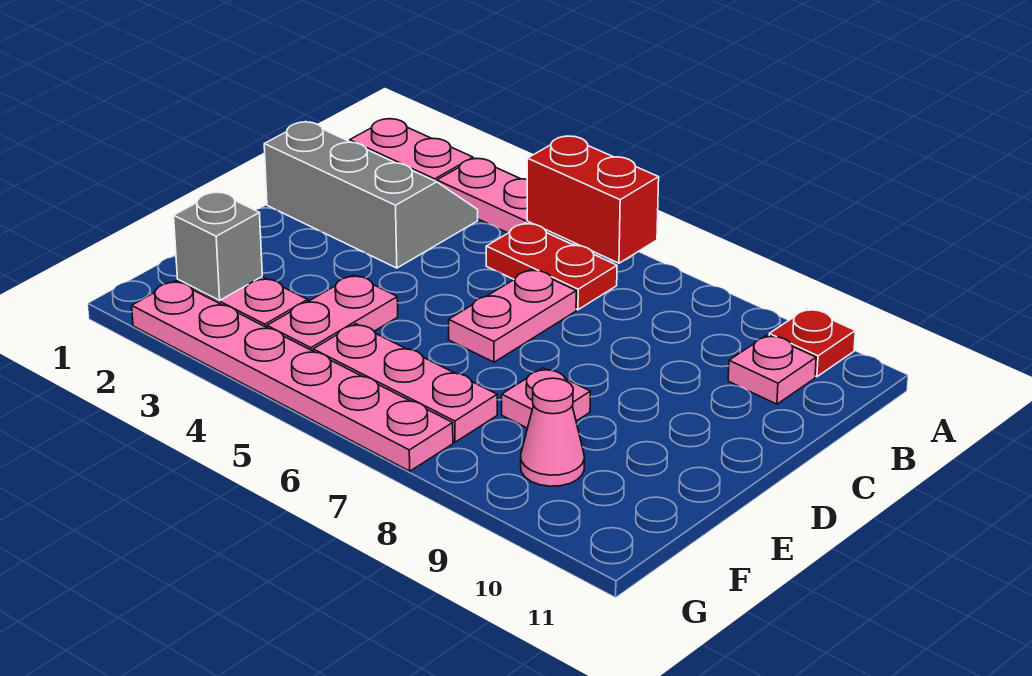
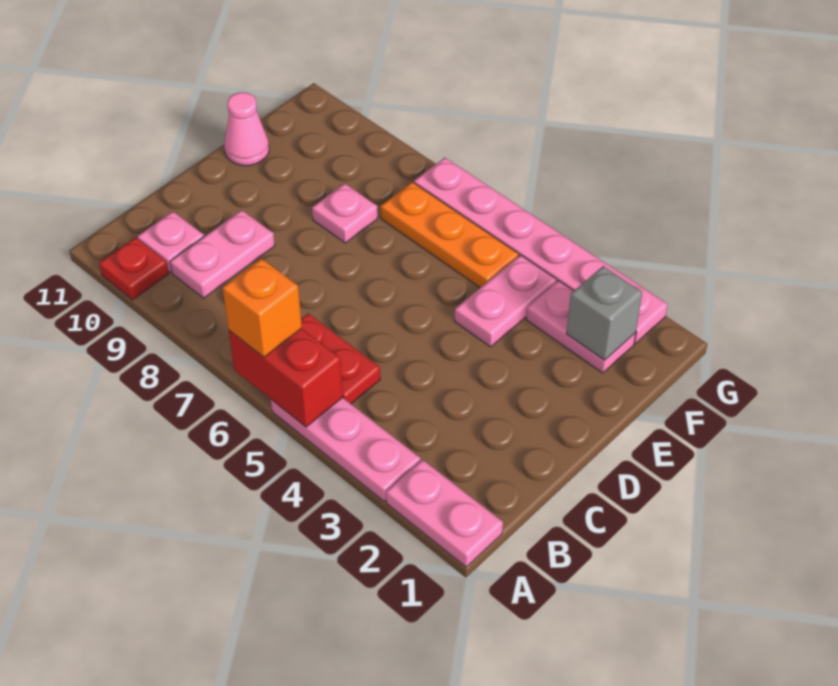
none -> orange 1x1 brick [223,259,302,357]
grey 2x3 slope [264,122,478,268] -> none
pink 1x2 plate [449,269,576,362] -> pink 1x2 plate moved to [170,210,275,298]
pink 1x3 plate [313,324,497,442] -> orange 1x3 plate [381,182,519,288]
pink 1x1 cone [521,378,585,486] -> pink 1x1 cone moved to [224,92,269,166]

